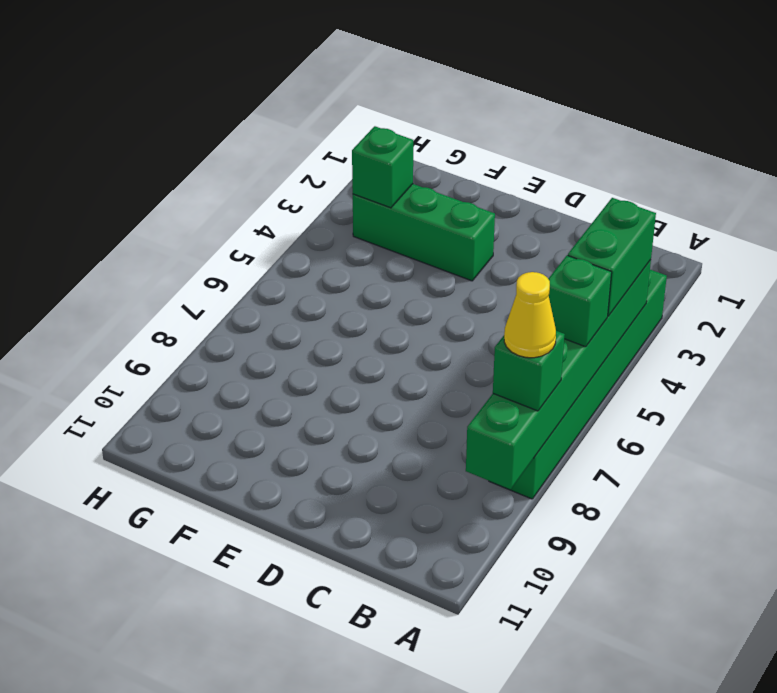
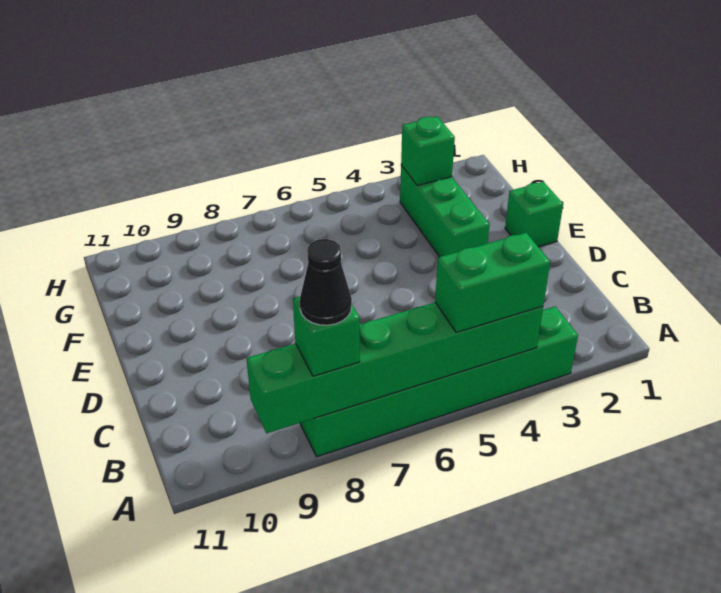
green 1x1 brick [549,255,612,347] -> green 1x1 brick moved to [505,182,563,247]
yellow 1x1 cone [504,272,556,358] -> black 1x1 cone [300,239,352,325]

